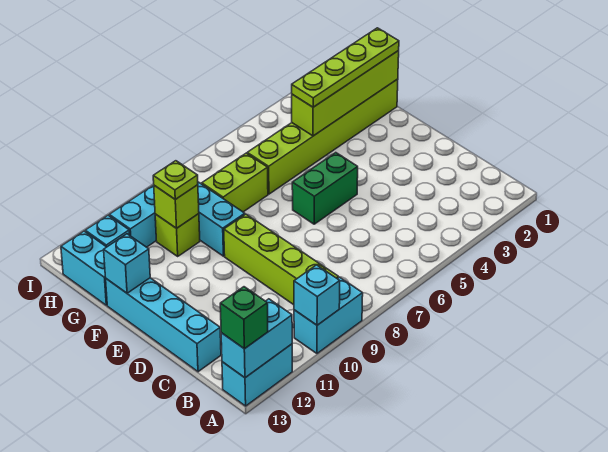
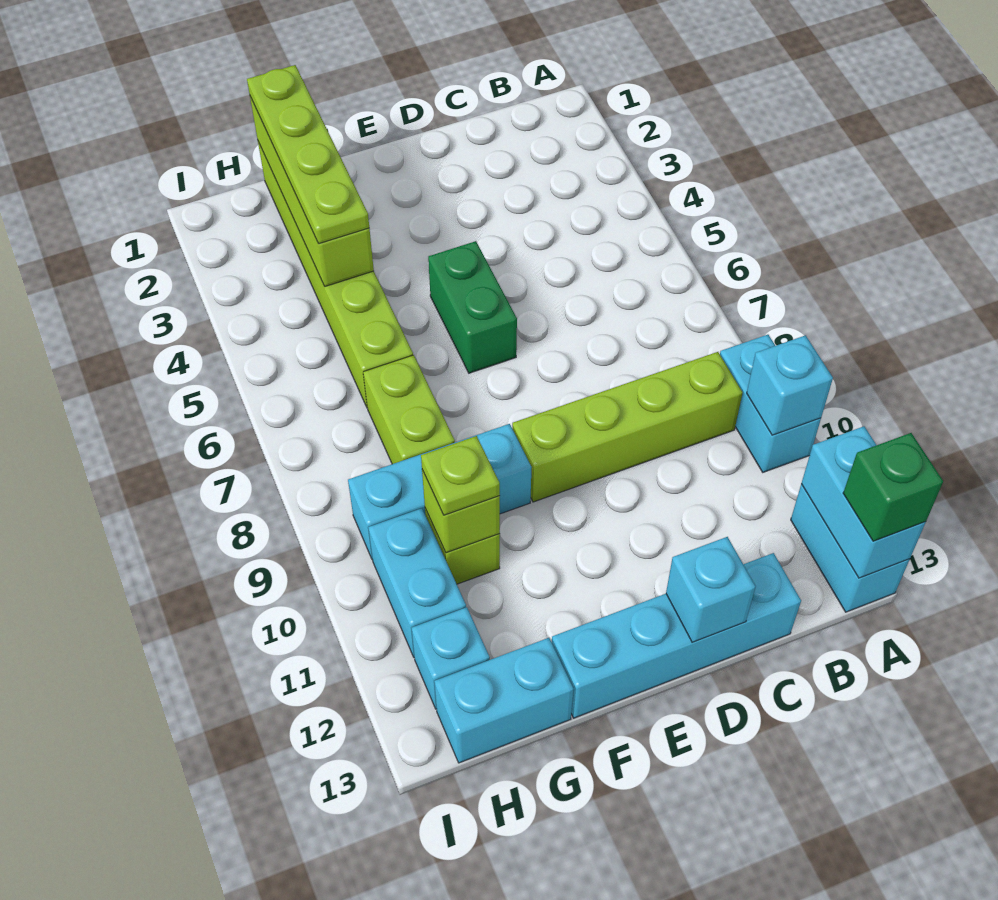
cyan 1x1 brick [104,234,150,293] -> cyan 1x1 brick moved to [666,537,756,642]

